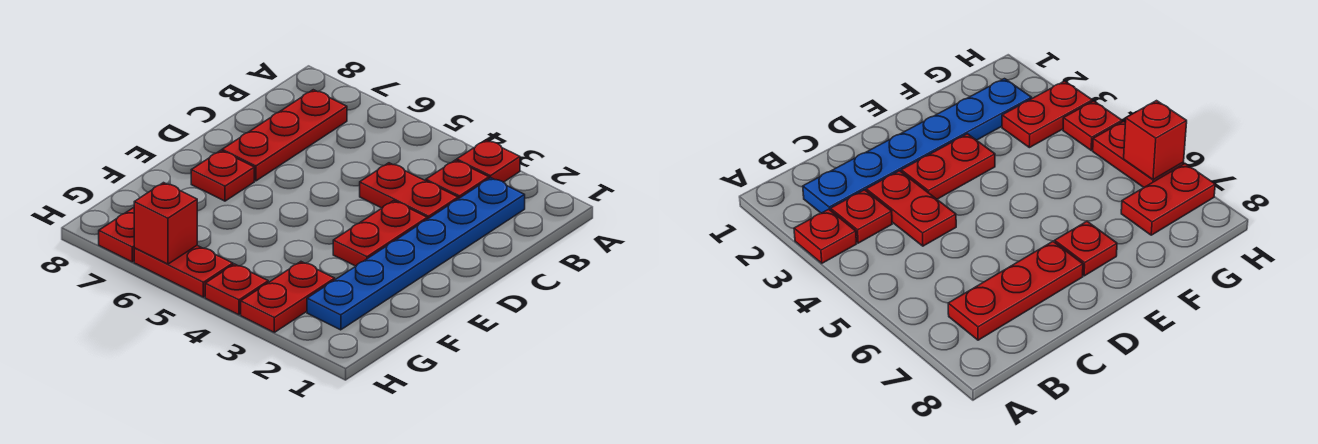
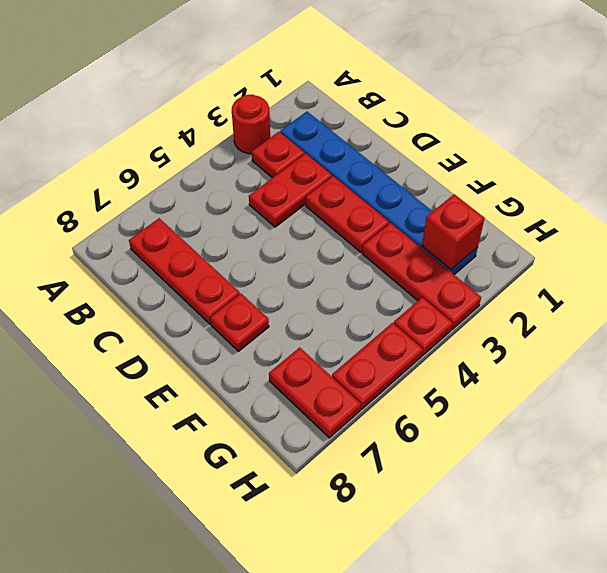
red 1x1 plate [457,140,520,182] -> red 1x1 round brick [232,95,270,154]
red 1x2 plate [241,262,335,332] -> red 1x3 plate [362,223,481,329]
red 1x1 brick [134,183,197,264] -> red 1x1 brick moved to [422,194,485,270]

